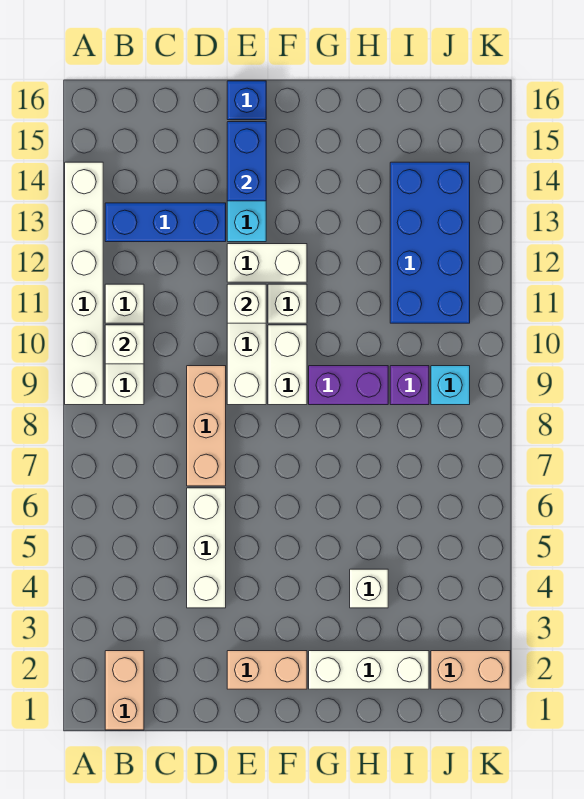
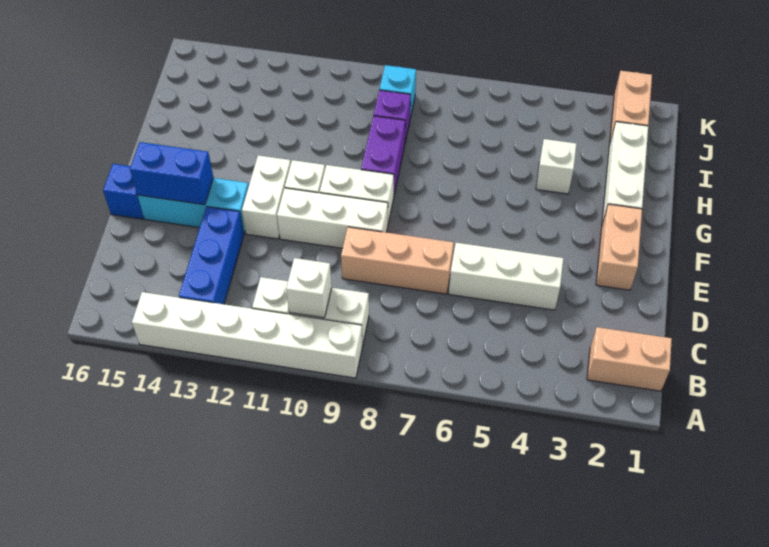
white 1x1 brick [227,284,266,323] -> none
blue 2x4 brick [390,162,470,323] -> none

